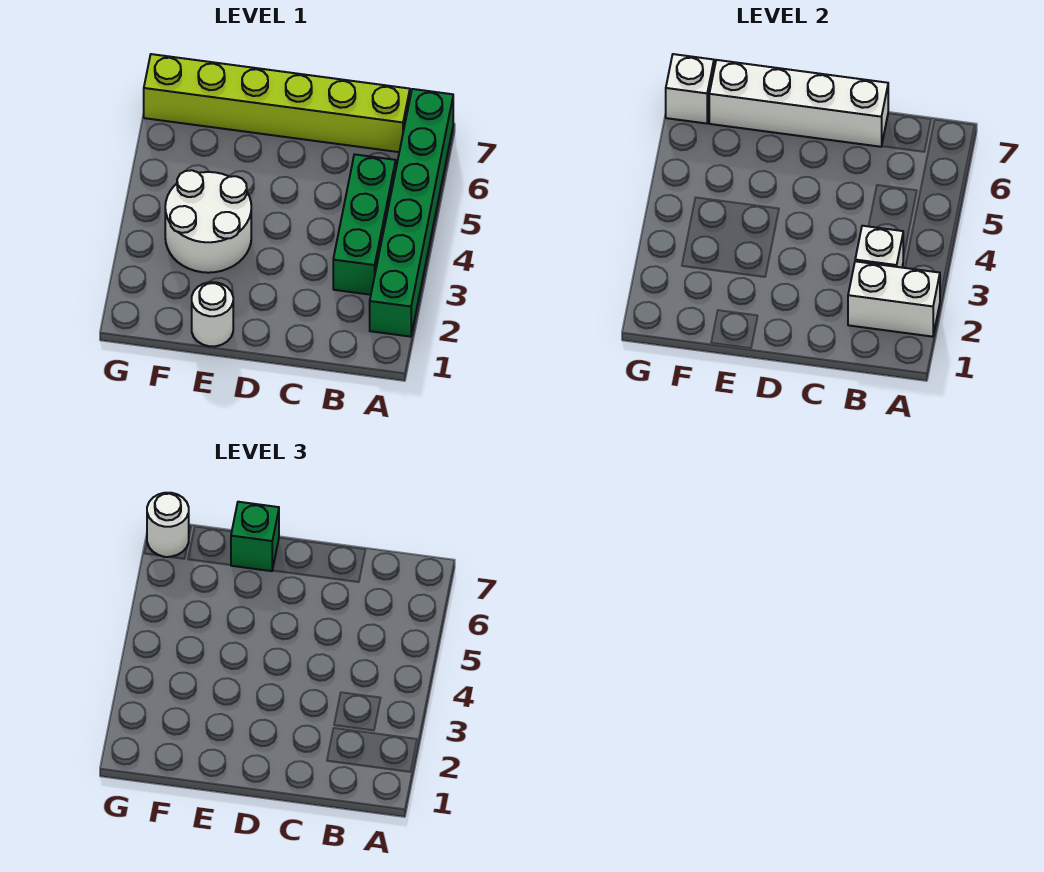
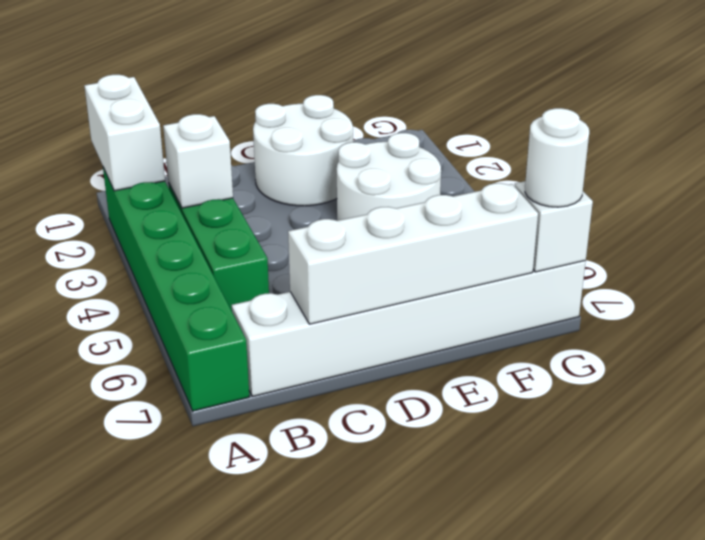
white 1x2 brick [848,261,940,337] -> white 1x2 brick turned to [84,75,165,191]
lime 1x6 brick [144,54,410,152] -> white 1x6 brick [232,261,586,396]
white 1x1 round brick [192,282,233,346] -> white 2x2 round brick [253,95,353,206]
green 1x1 brick [231,502,279,571] -> none

